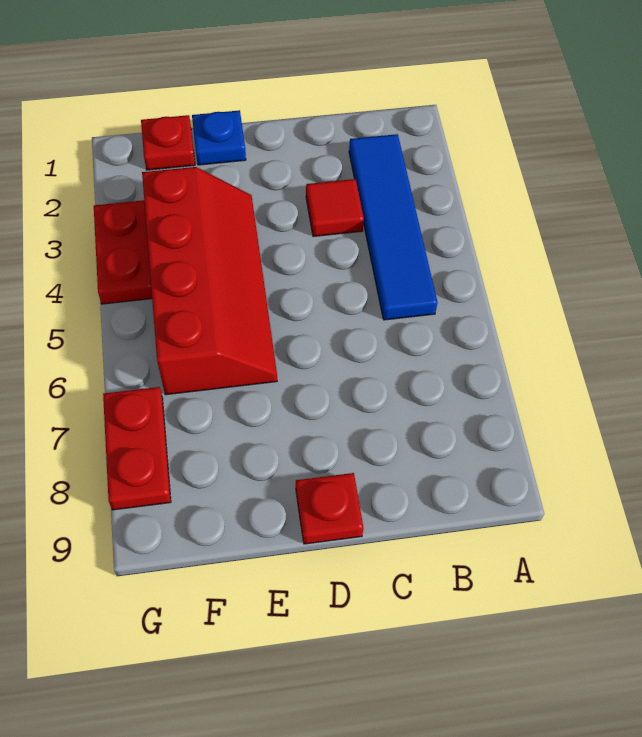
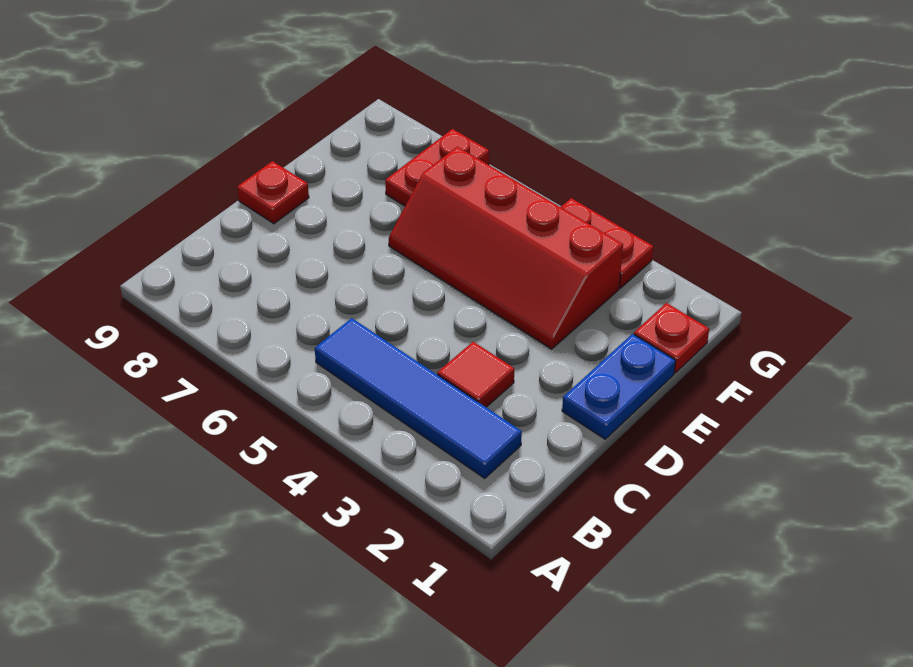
blue 1x1 plate [192,110,246,165] -> blue 1x2 plate [562,334,676,439]
red 1x2 plate [103,387,171,510] -> red 1x2 plate turned to [385,129,489,206]

